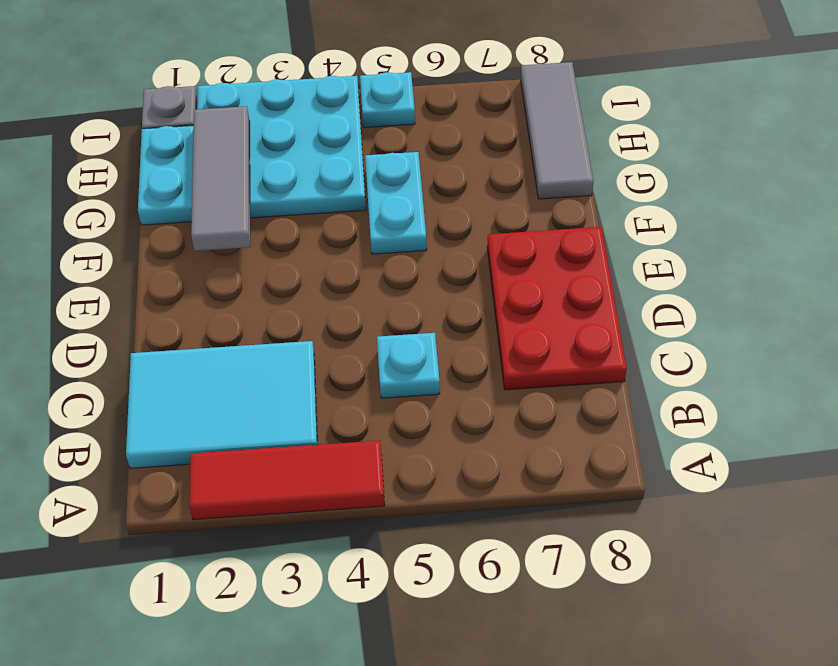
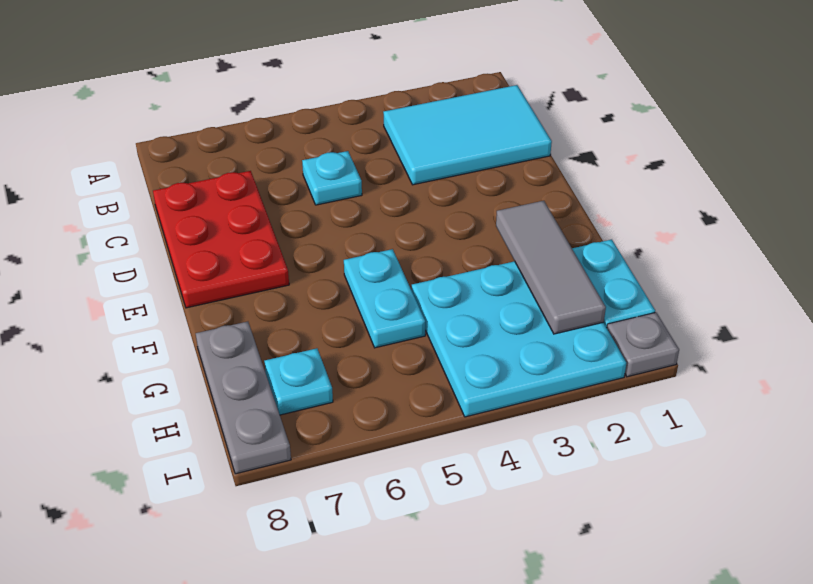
red 1x3 tile [189,441,385,520] -> none
grey 1x3 tile [521,62,593,199] -> grey 1x3 plate [196,322,291,474]
cyan 1x1 plate [360,72,415,128] -> cyan 1x1 plate moved to [264,348,333,415]

